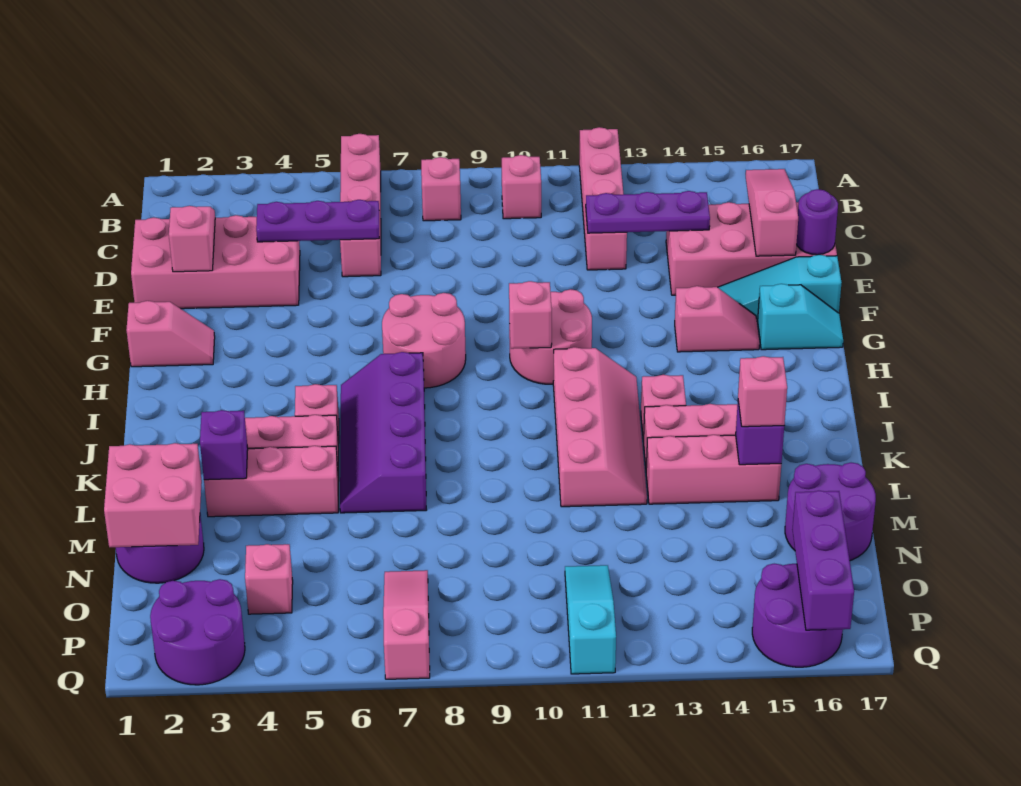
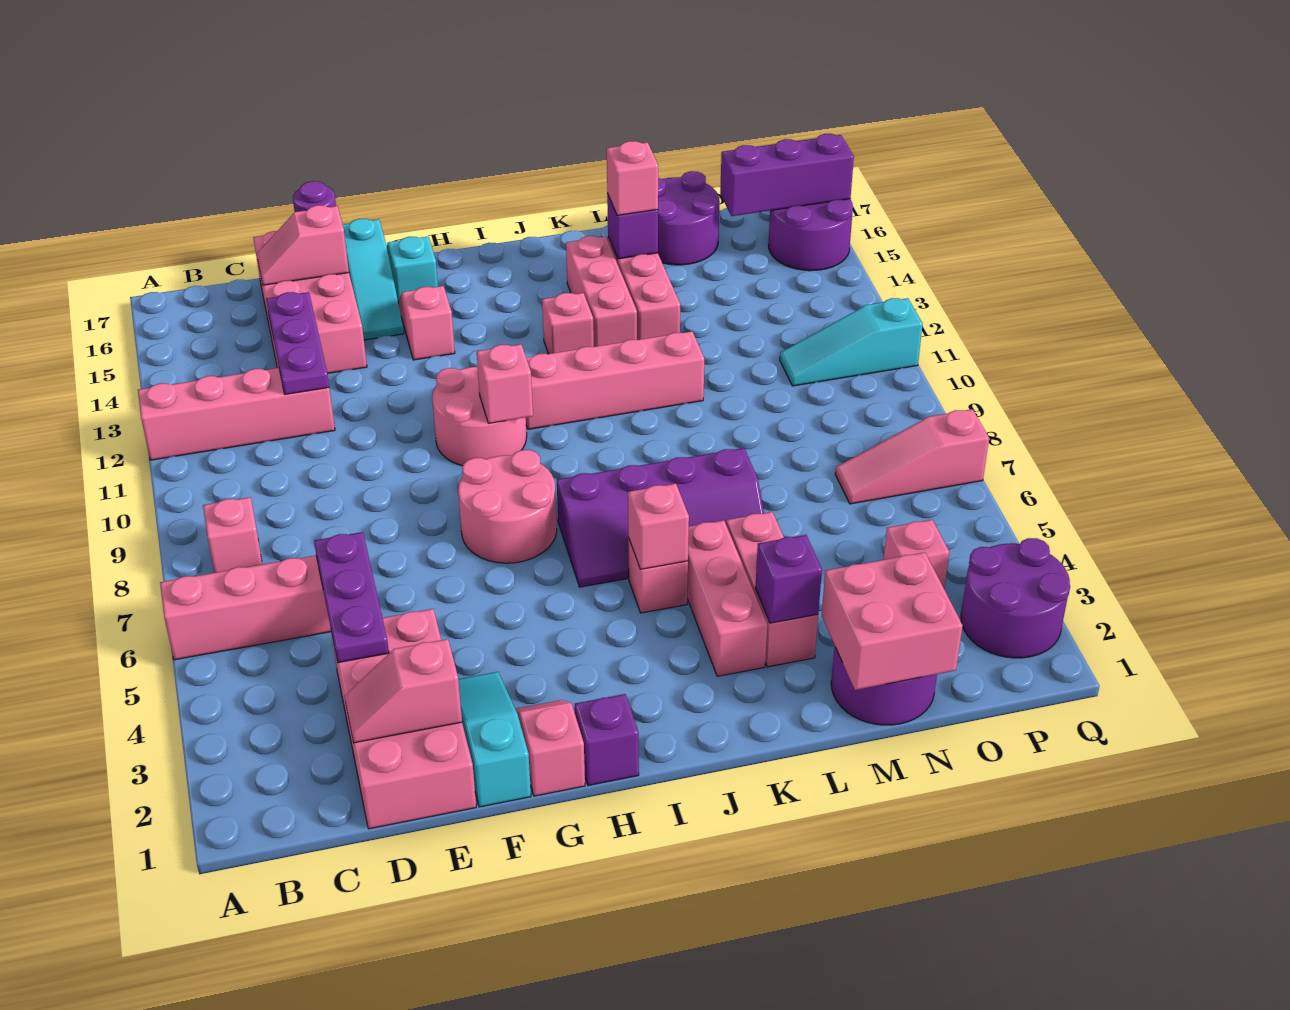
pink 1x1 brick [502,155,541,219] -> pink 1x1 brick moved to [628,483,689,569]
pink 1x3 slope [746,169,798,256] -> pink 1x2 slope [257,205,349,285]
none -> cyan 1x3 slope [458,672,531,807]
none -> purple 1x1 brick [575,694,639,786]

